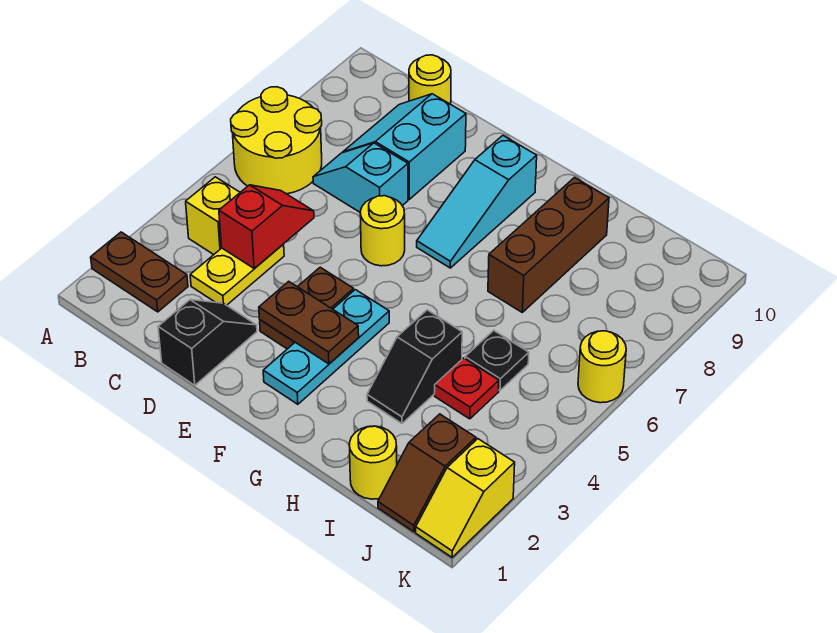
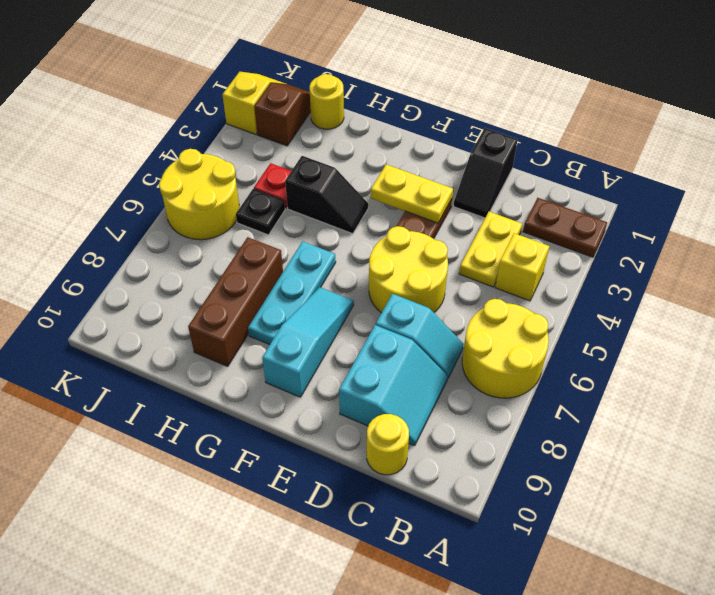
red 1x2 slope [219,185,314,269] -> none
brown 1x2 plate [259,281,359,364] -> yellow 1x2 plate [371,164,453,223]
yellow 1x1 round brick [360,196,405,266] -> yellow 2x2 round brick [369,226,448,313]
cyan 1x3 plate [263,290,389,404] -> cyan 1x3 plate moved to [248,241,336,345]
black 1x2 slope [367,310,462,423] -> black 1x2 slope turned to [285,156,368,234]
yellow 1x1 round brick [578,331,626,403] -> yellow 2x2 round brick [159,149,239,240]

